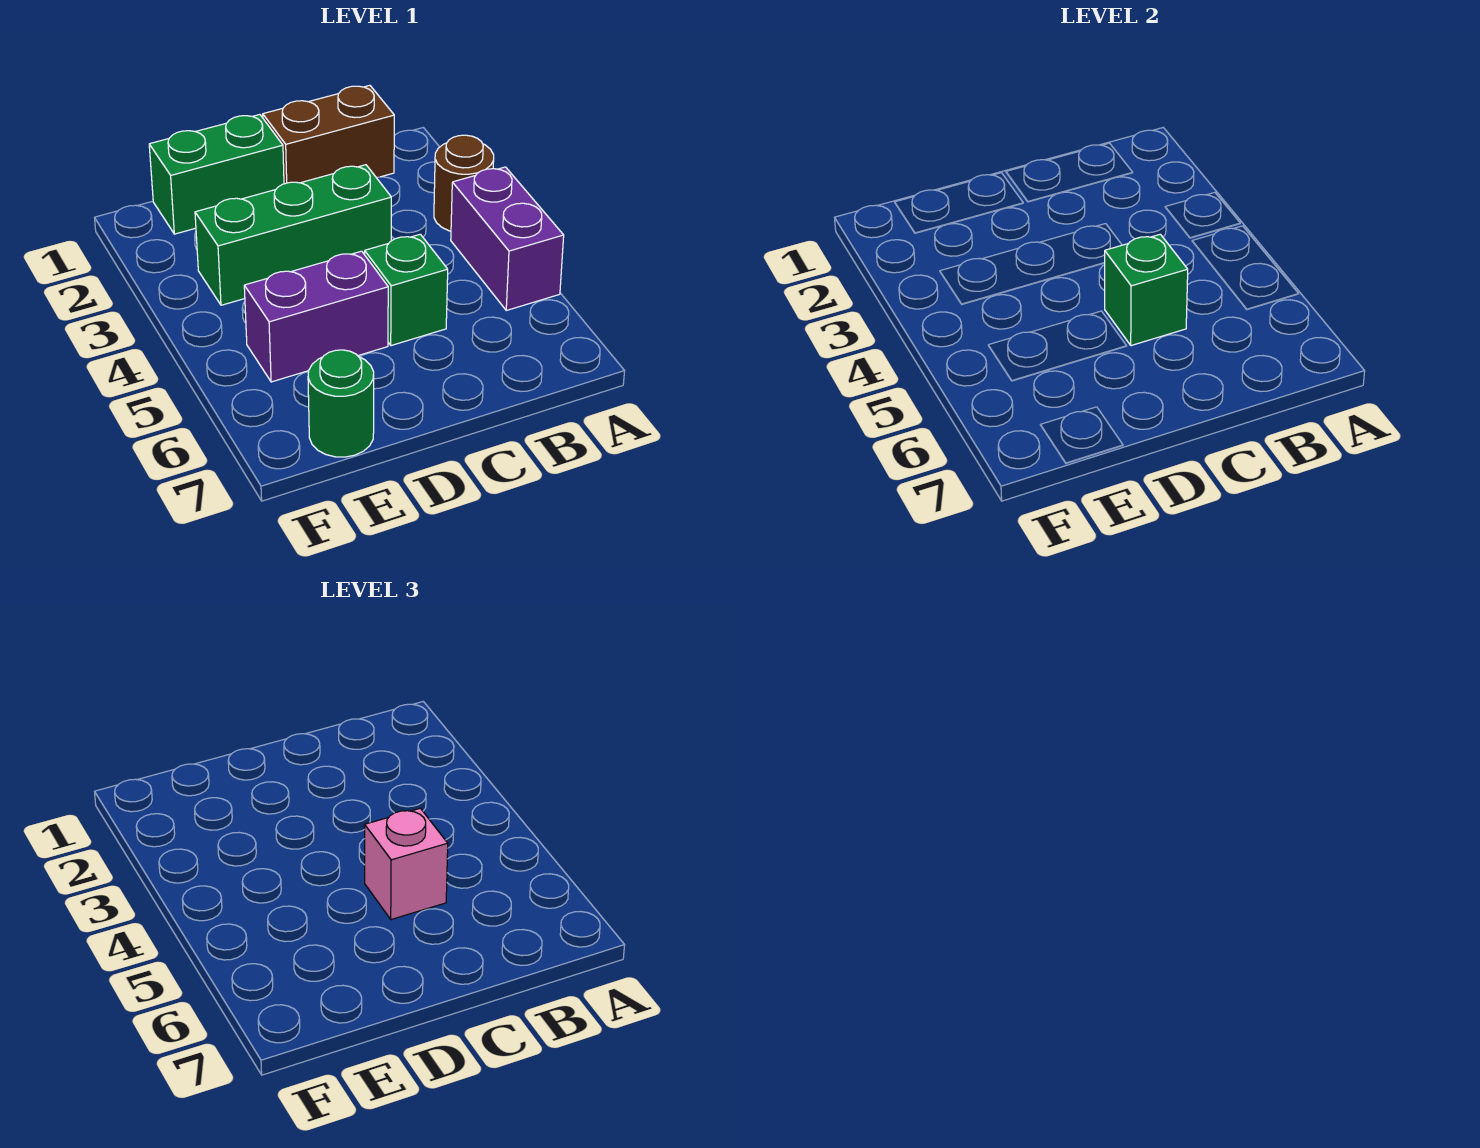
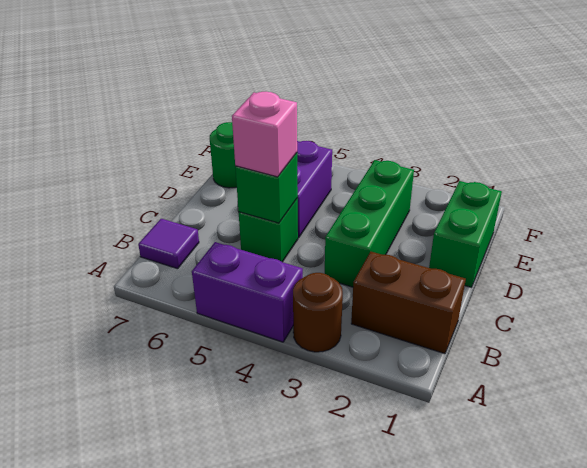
brown 1x2 brick [263,85,394,184] -> brown 1x2 brick turned to [351,252,466,354]
none -> purple 1x1 tile [138,219,199,269]

